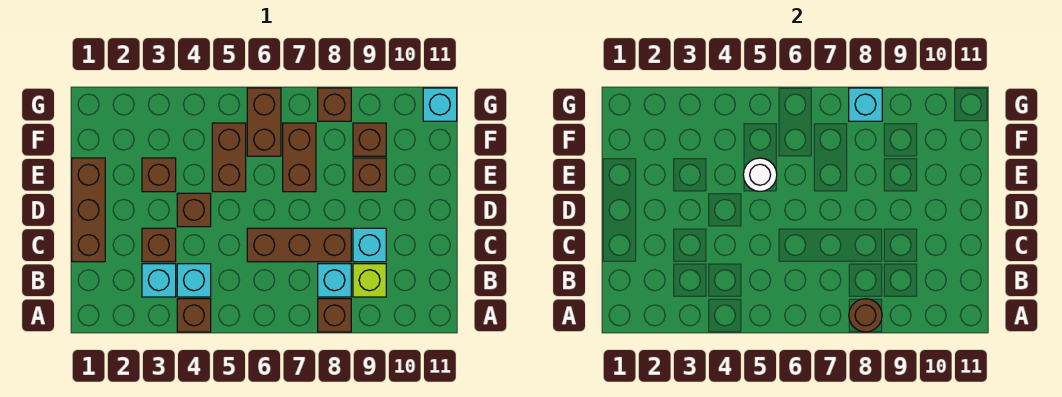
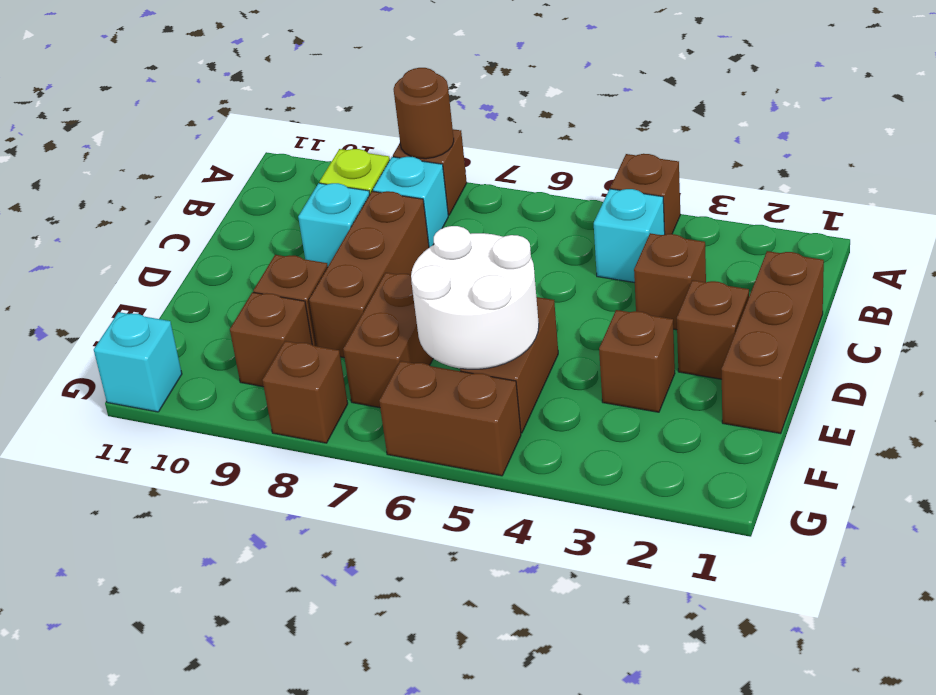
cyan 1x1 brick [142,264,176,297] -> none
brown 1x3 brick [247,228,351,262] -> brown 1x3 brick turned to [309,191,429,357]
brown 1x1 brick [177,193,211,227] -> brown 1x1 brick moved to [677,280,749,379]
white 1x1 round brick [743,158,777,191] -> white 2x2 round brick [411,226,539,369]
brown 1x2 brick [247,88,281,156] -> brown 1x2 brick turned to [379,361,521,476]
cyan 1x1 brick [849,88,882,121] -> none

